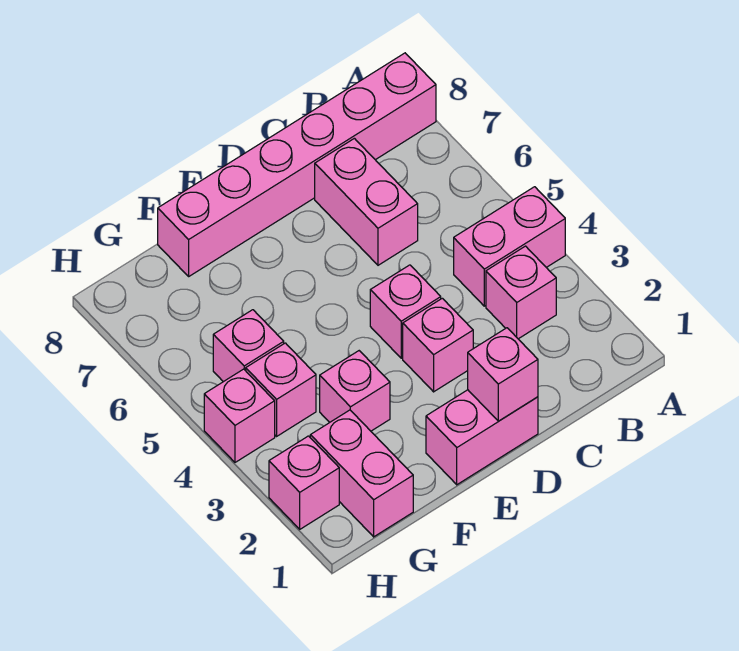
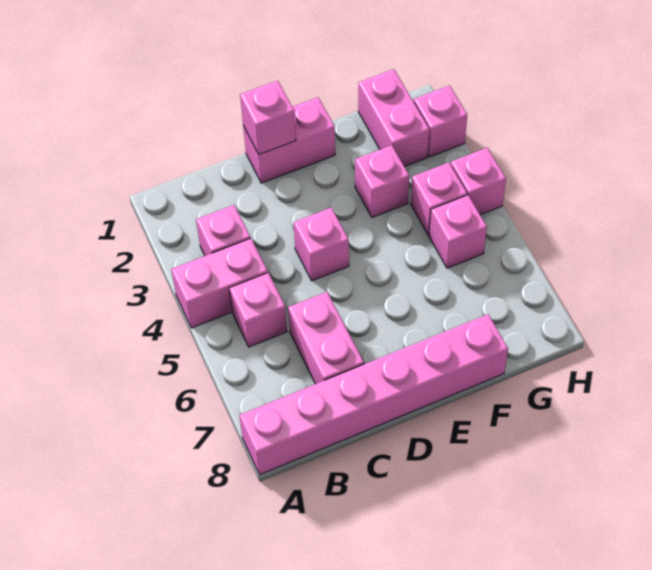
pink 1x1 brick [403,298,473,392] -> pink 1x1 brick moved to [229,273,287,347]

